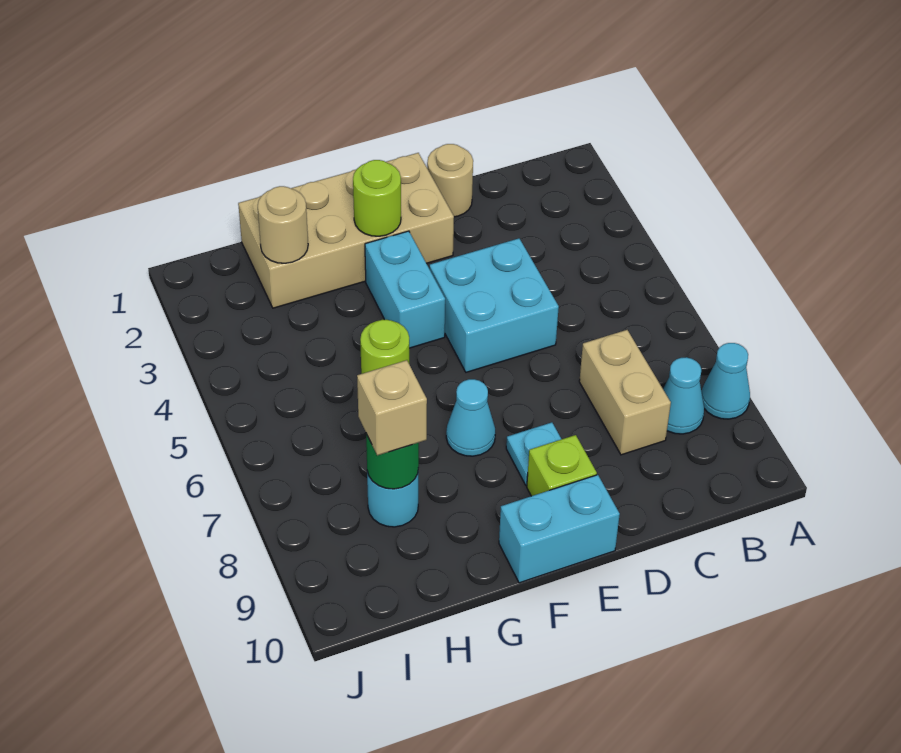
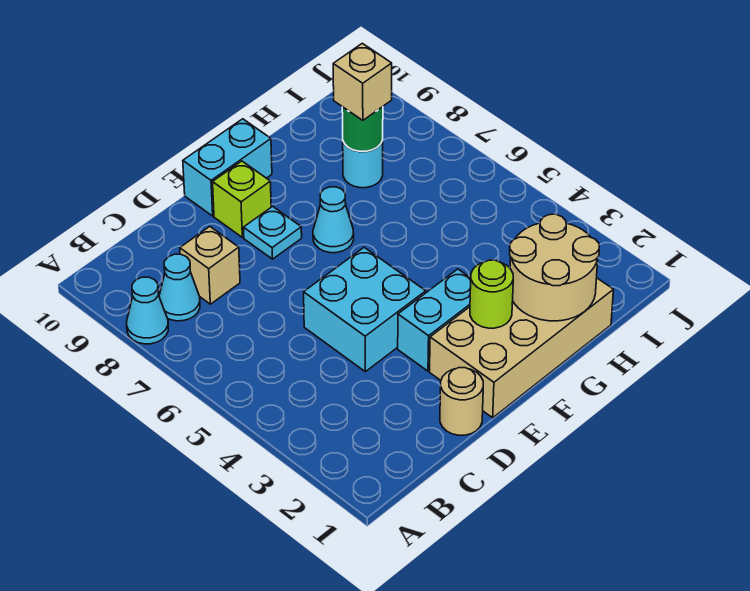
tan 1x2 brick [579,330,671,455] -> tan 1x1 brick [180,227,240,304]
cyan 1x2 brick [365,231,445,348] -> cyan 1x2 brick turned to [398,269,471,371]
lime 1x1 round brick [360,320,409,374] -> none
tan 1x1 round brick [258,186,308,263] -> tan 2x2 round brick [510,214,599,321]

